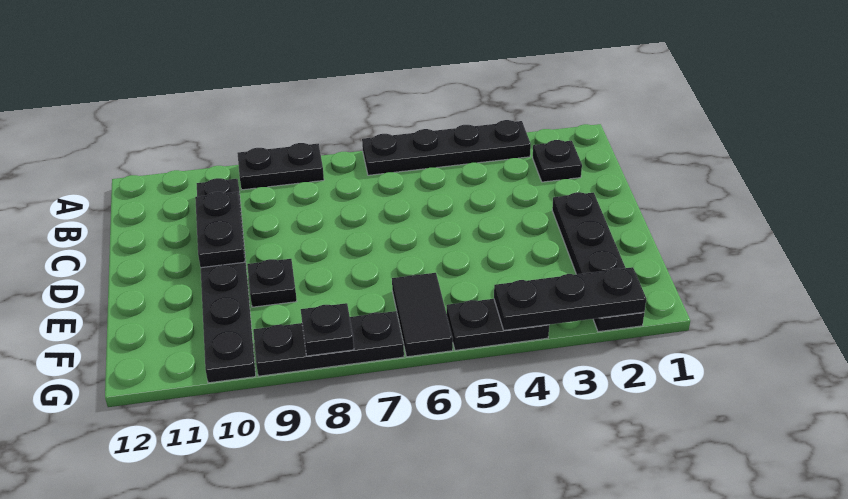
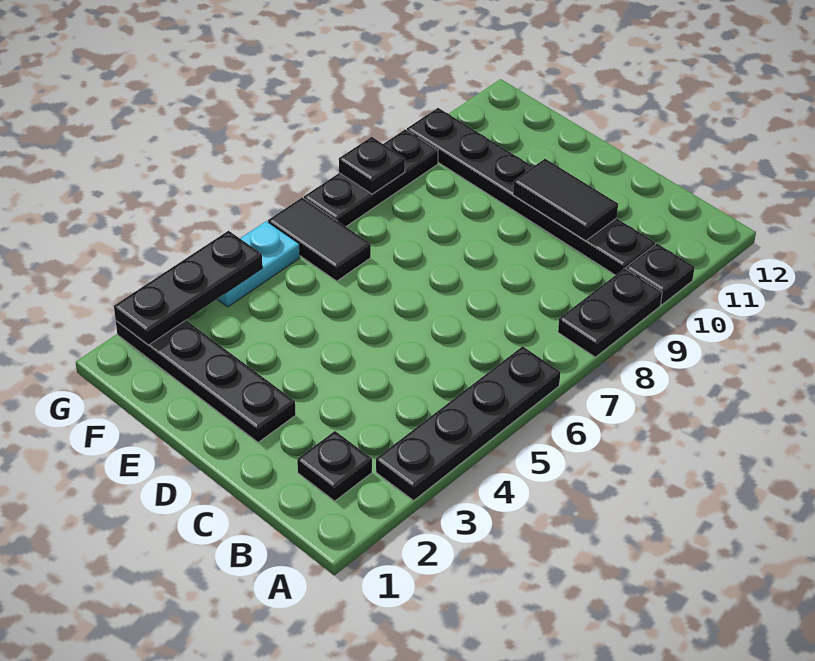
black 1x2 plate [195,192,245,268] -> black 1x2 tile [513,159,618,241]
black 1x1 plate [247,259,297,307] -> black 1x1 plate moved to [626,244,694,305]
black 1x2 plate [447,299,549,350] -> cyan 1x2 plate [217,221,300,307]

